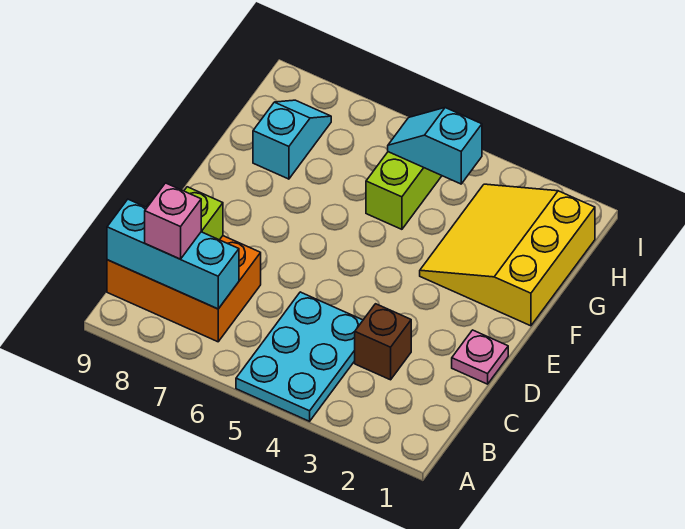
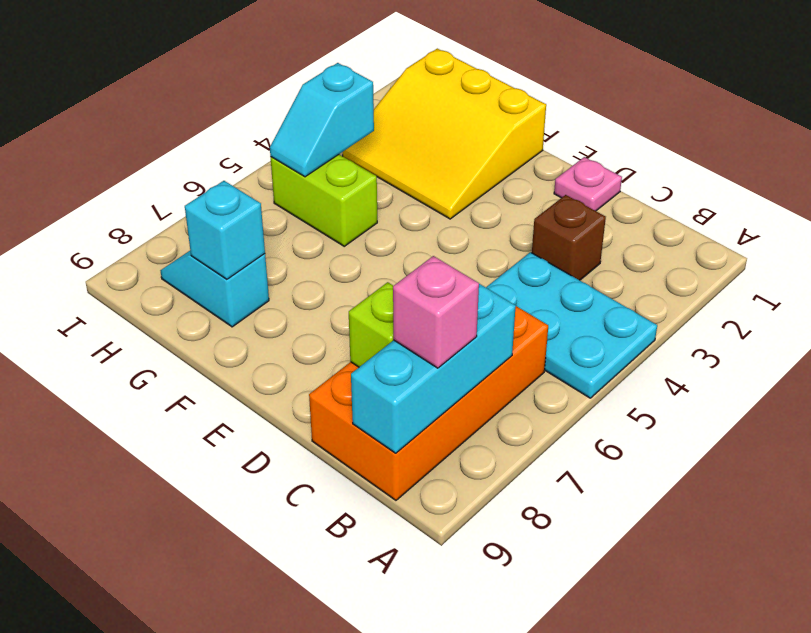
orange 2x3 brick [107,203,261,342] -> orange 2x4 brick [309,306,548,500]
none -> cyan 1x1 brick [185,181,265,279]

